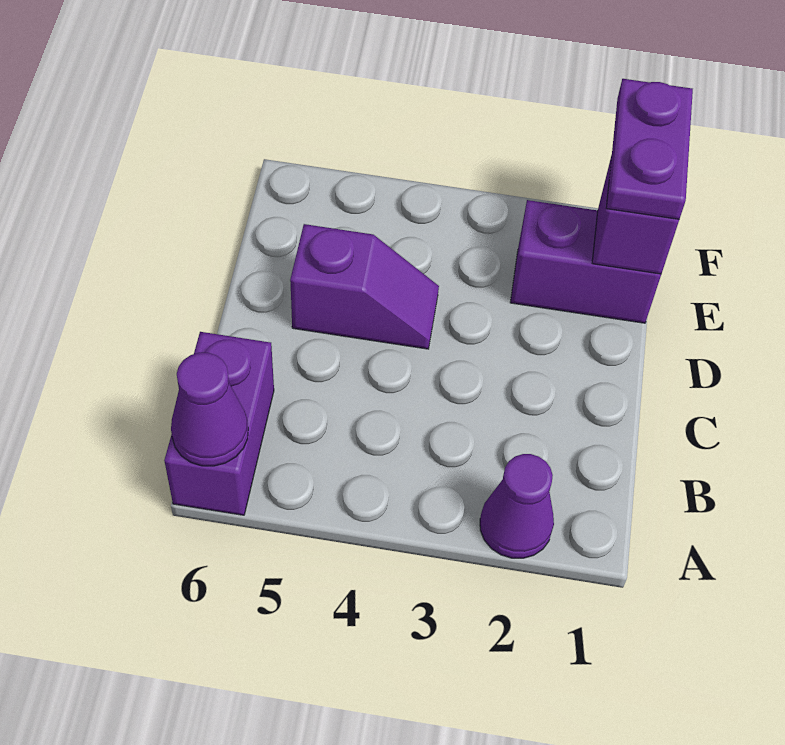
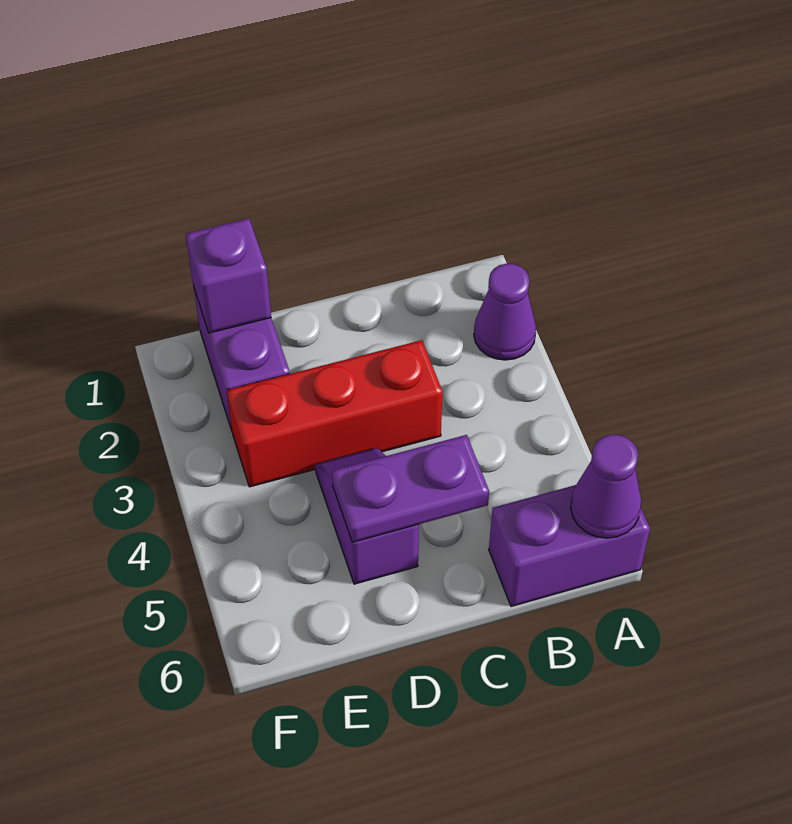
none -> red 1x3 brick [227,340,442,487]
purple 1x2 plate [606,79,693,219] -> purple 1x2 plate moved to [332,435,489,542]

